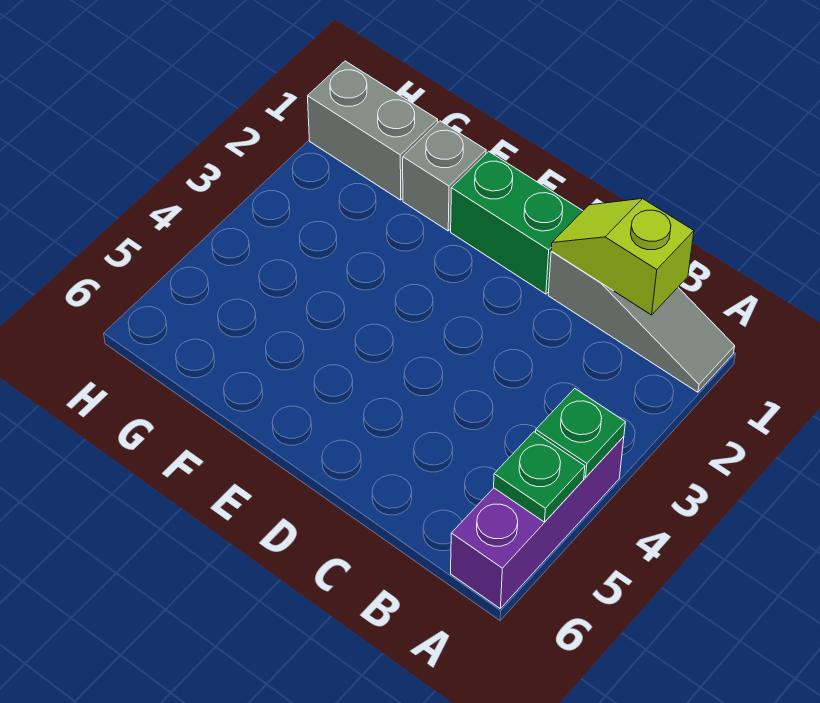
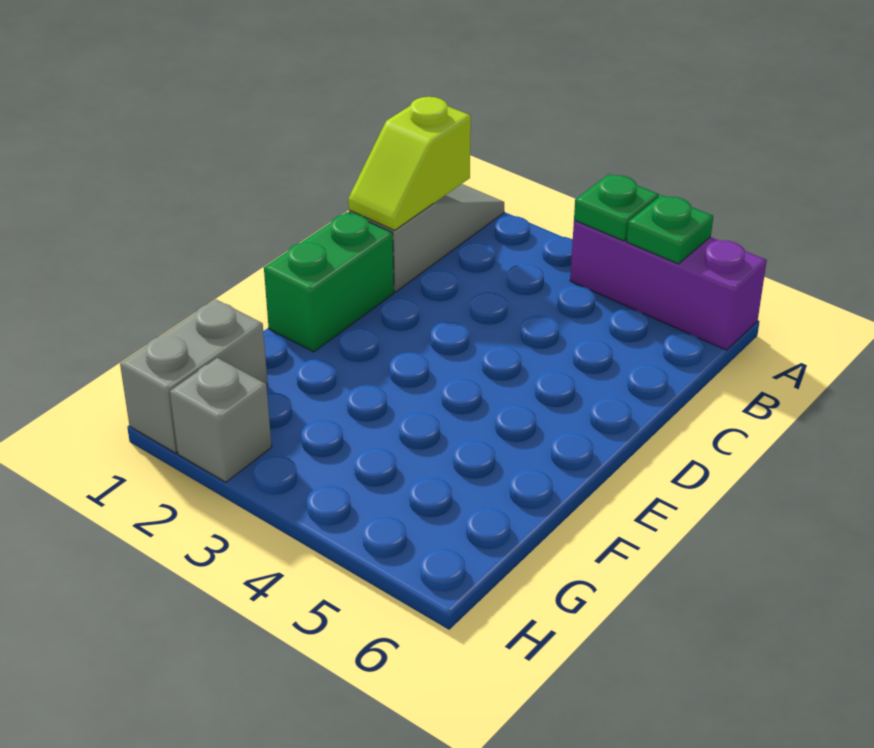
grey 1x1 brick [403,121,486,231] -> grey 1x1 brick moved to [170,358,272,482]

